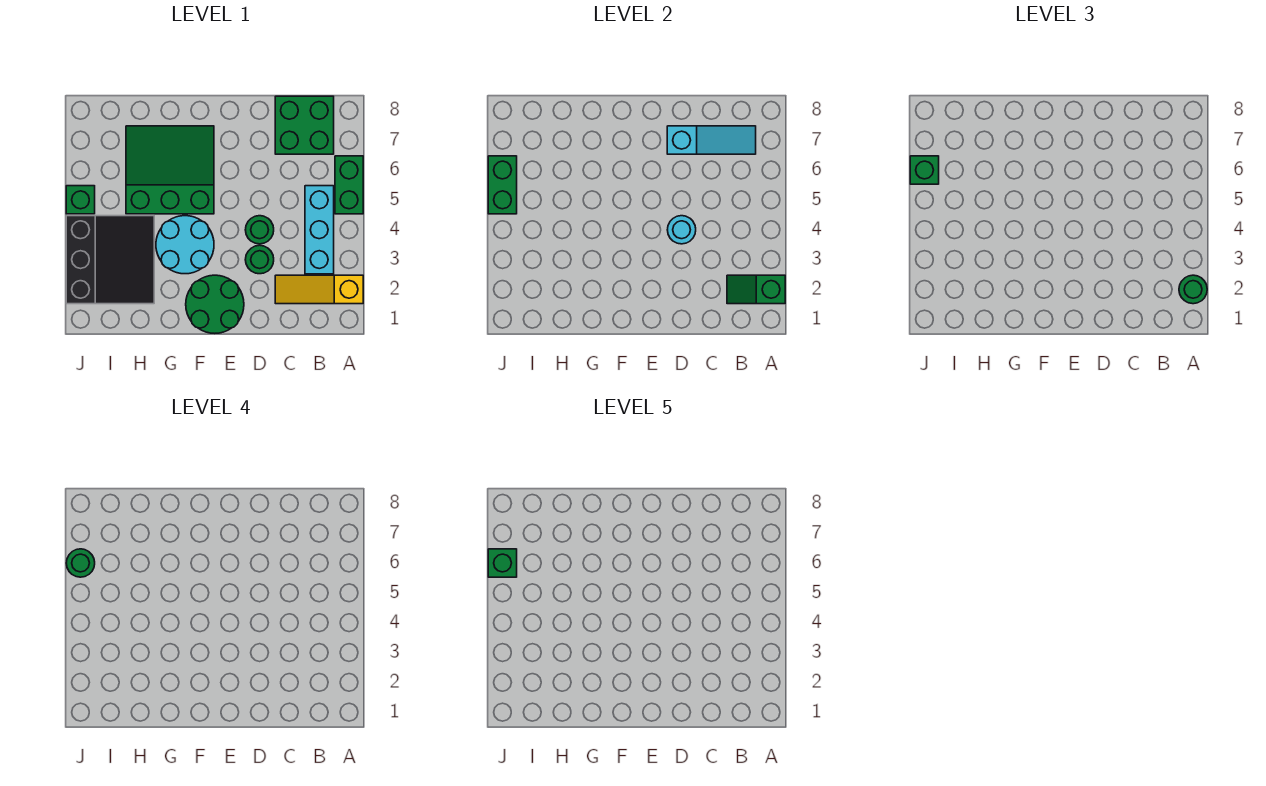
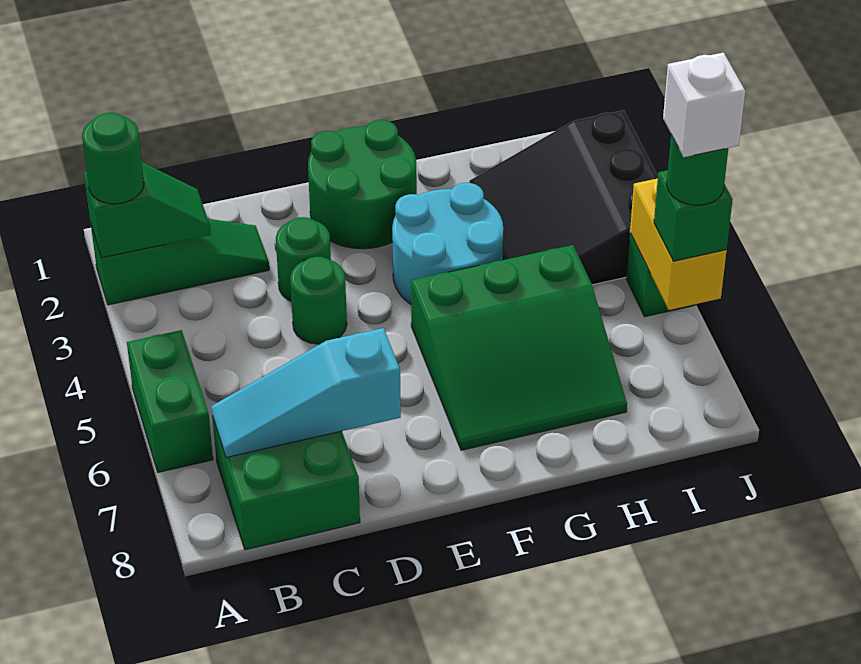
yellow 1x3 slope [275,275,363,304] -> green 1x3 slope [90,219,269,305]
cyan 1x3 brick [305,186,334,274] -> none
cyan 1x1 round brick [667,216,696,244] -> none
green 1x2 brick [488,156,517,214] -> yellow 1x2 brick [630,178,727,310]
green 1x1 brick [488,549,517,577] -> white 1x1 brick [663,53,745,157]

